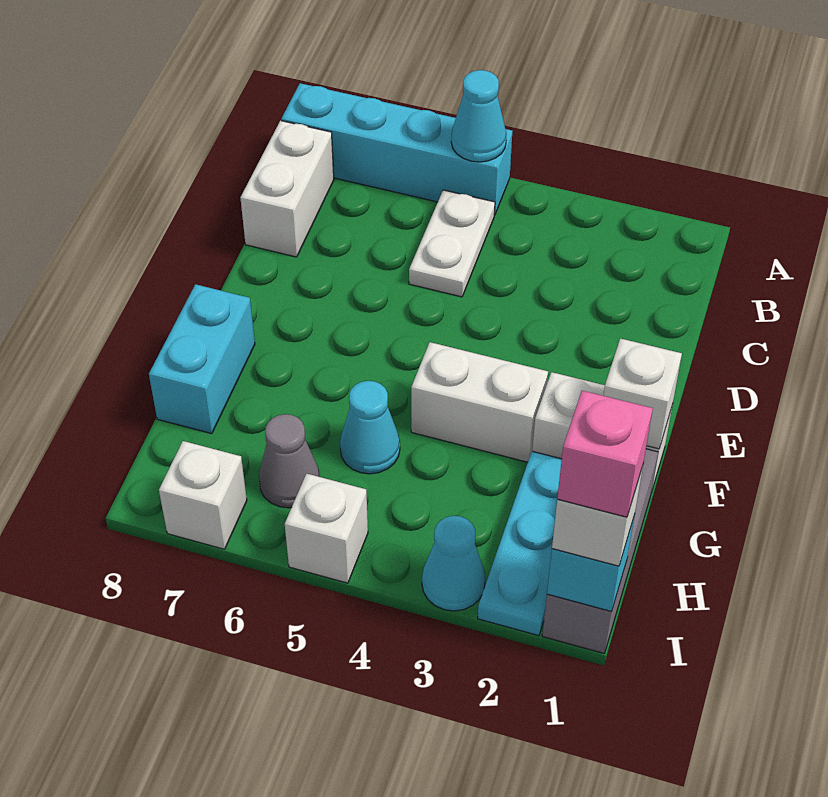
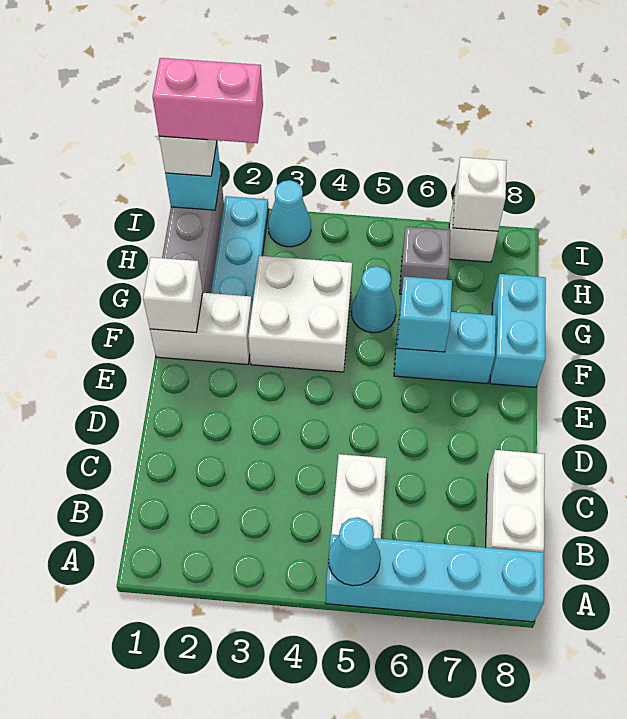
white 1x2 brick [411,342,548,462] -> white 2x2 brick [248,256,352,372]
none -> cyan 1x2 brick [394,312,496,384]
none -> cyan 1x1 brick [397,277,452,352]
grey 1x1 cone [259,414,320,508] -> grey 1x1 brick [400,227,451,294]
pink 1x1 brick [557,391,653,517] -> pink 1x2 brick [152,58,263,143]
white 1x1 brick [285,474,368,583] -> white 1x1 brick moved to [453,157,507,231]

